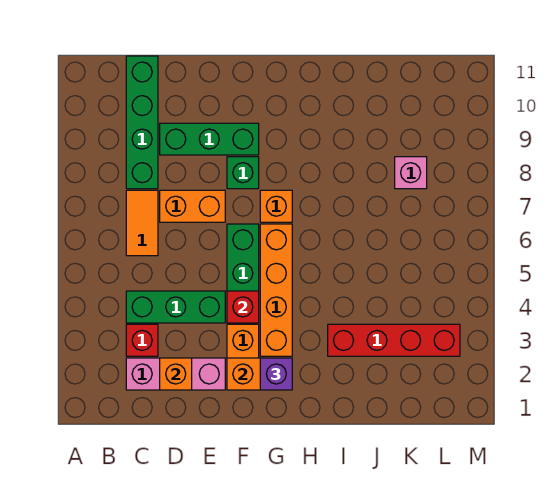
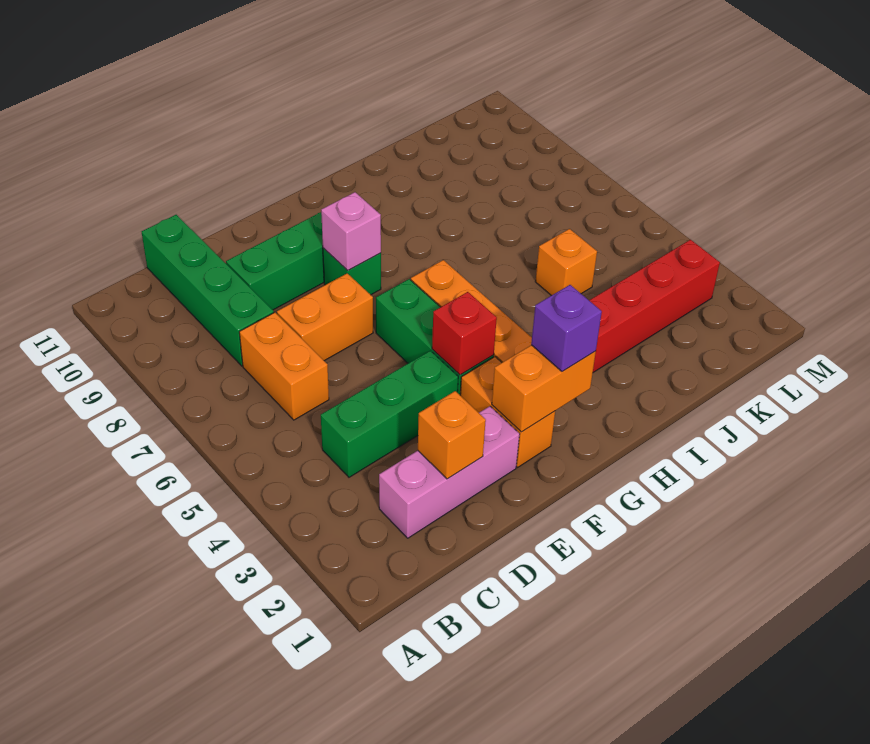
red 1x1 brick [126,324,158,356] -> none
orange 1x2 tile [126,190,158,256] -> orange 1x2 brick [239,312,329,420]
orange 1x1 brick [260,190,292,222] -> orange 1x1 brick moved to [535,229,597,296]
pink 1x1 brick [395,157,427,189] -> pink 1x1 brick moved to [321,192,381,270]

